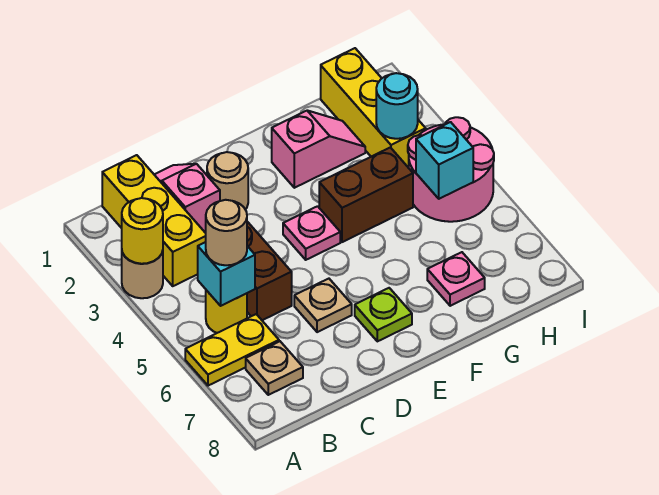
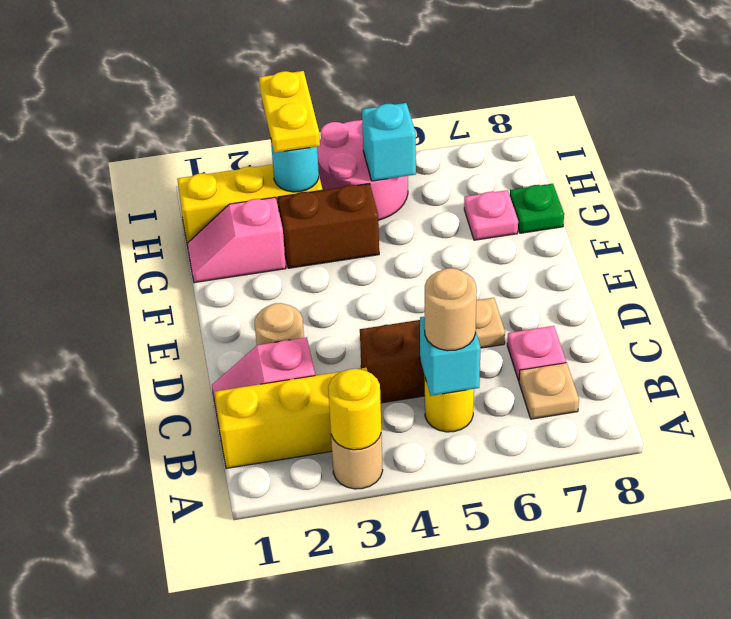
yellow 1x2 plate [185,314,279,386] -> yellow 1x2 plate moved to [259,71,320,153]
pink 1x1 plate [283,206,340,260] -> pink 1x1 plate moved to [507,326,566,381]
lime 1x1 plate [355,288,412,341] -> none
pink 1x2 slope [272,111,365,188] -> pink 1x2 slope turned to [187,197,286,283]
brown 1x2 brick [319,147,413,242] -> brown 1x2 brick turned to [278,184,379,268]
none -> green 1x1 plate [510,184,564,233]

